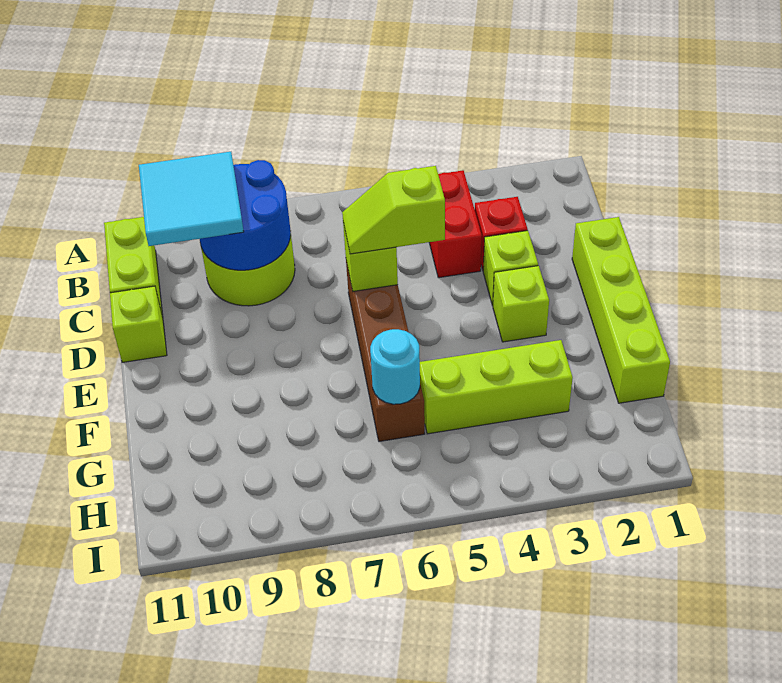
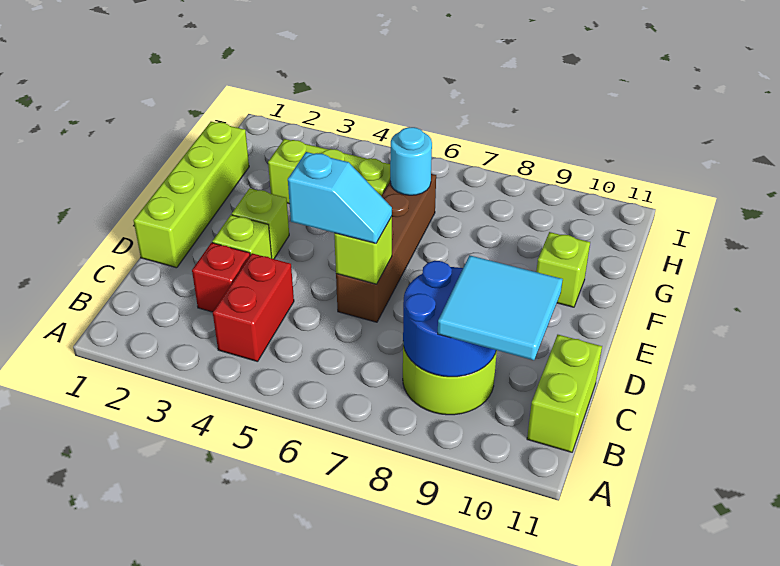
lime 1x2 slope [342,166,445,254] -> cyan 1x2 slope [288,152,392,243]
lime 1x1 brick [110,286,167,362] -> lime 1x1 brick moved to [536,232,590,307]

